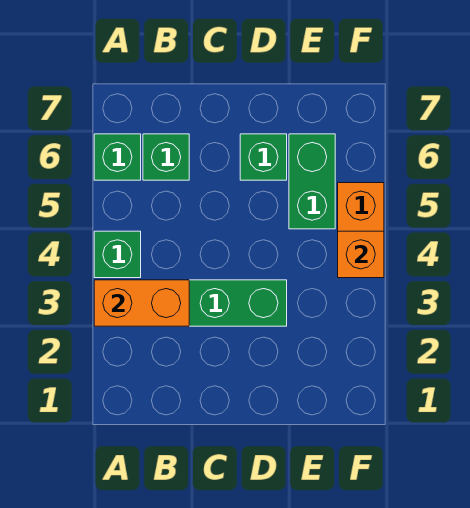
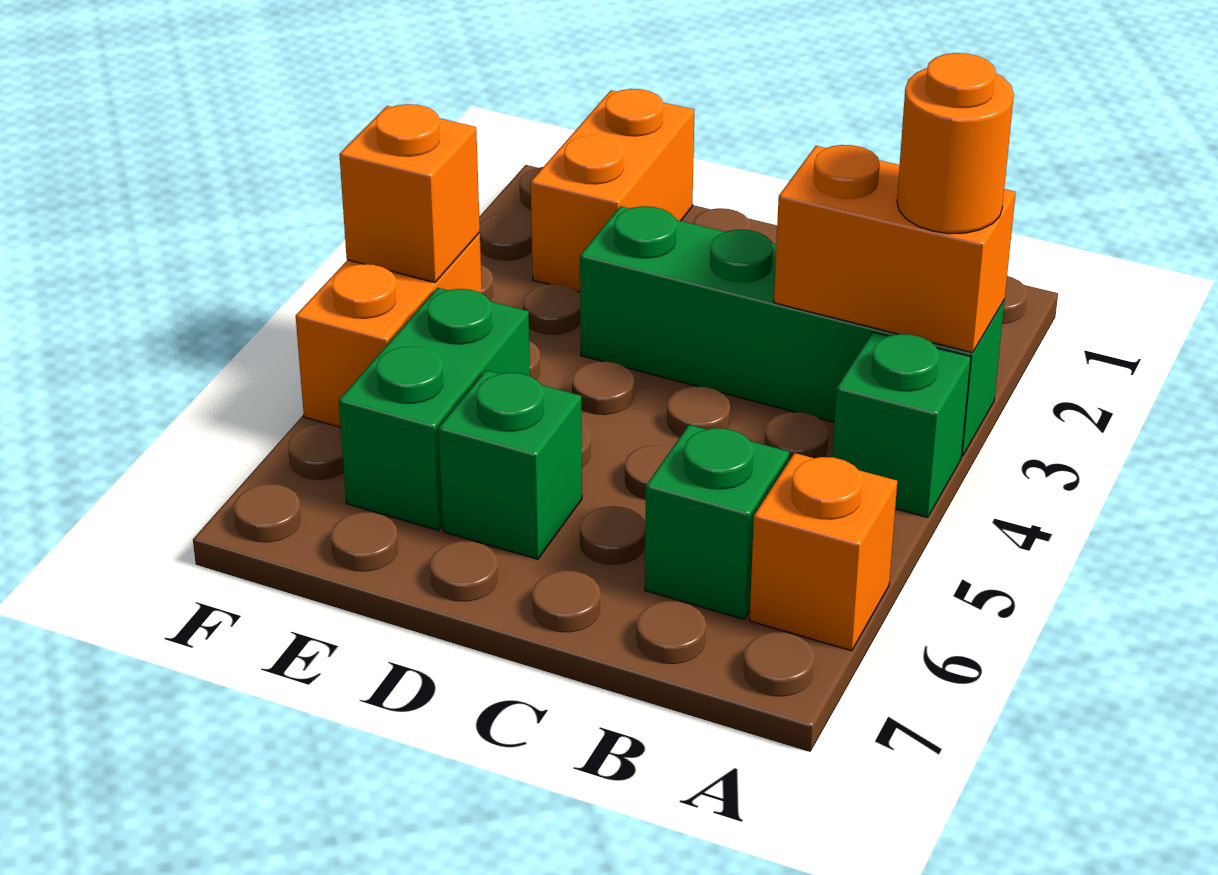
none -> orange 1x1 round brick [897,53,1014,234]
green 1x1 brick [94,134,141,180] -> orange 1x1 brick [750,453,897,651]
none -> orange 1x2 brick [531,89,695,292]

